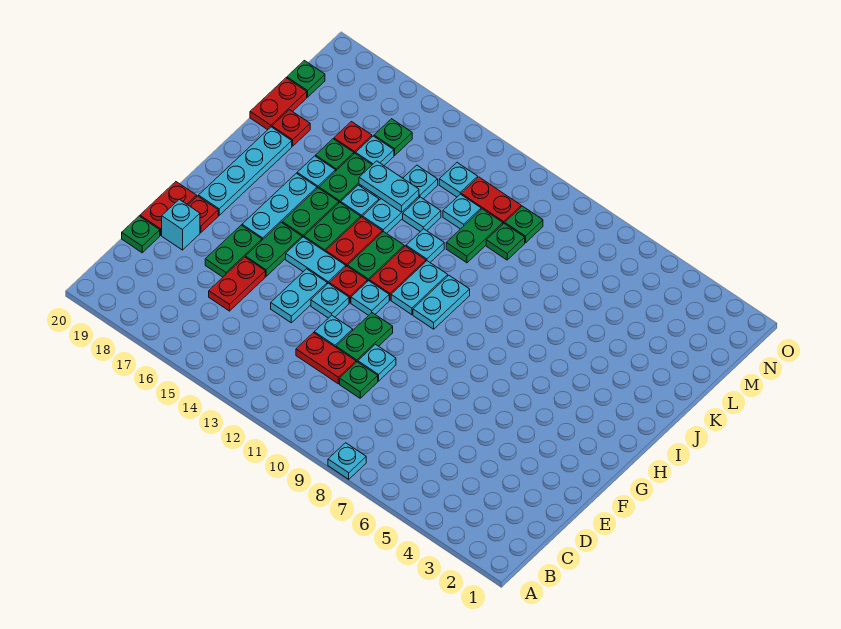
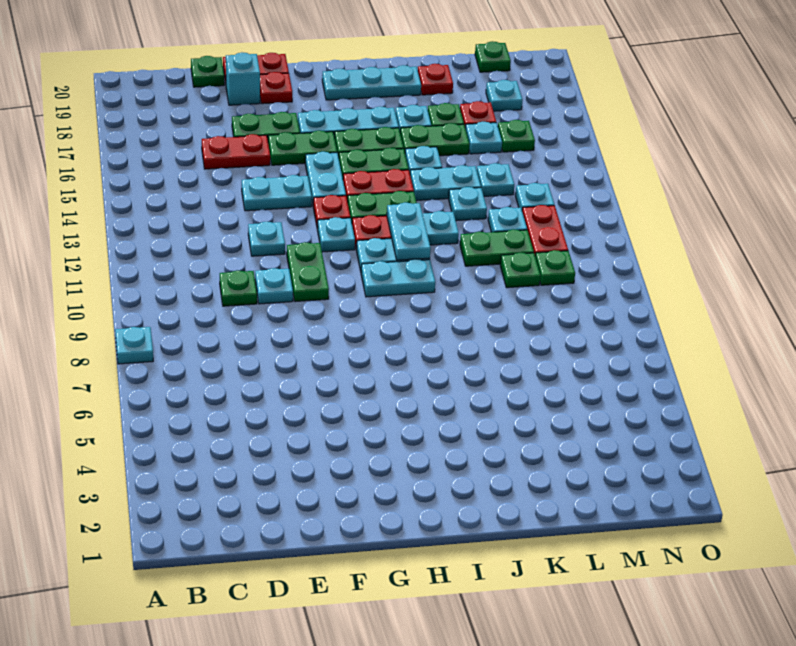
red 1x2 plate [296,333,356,384] -> none
green 1x2 plate [336,313,393,362] -> green 1x2 plate turned to [287,242,329,302]
cyan 1x1 plate [311,283,349,318] -> cyan 1x1 plate moved to [486,80,523,111]
cyan 1x4 plate [198,127,292,215] -> cyan 1x3 plate [322,65,421,100]
cyan 1x2 plate [359,161,419,212] -> cyan 1x2 plate moved to [387,203,431,260]
red 1x2 plate [250,78,307,130] -> none

